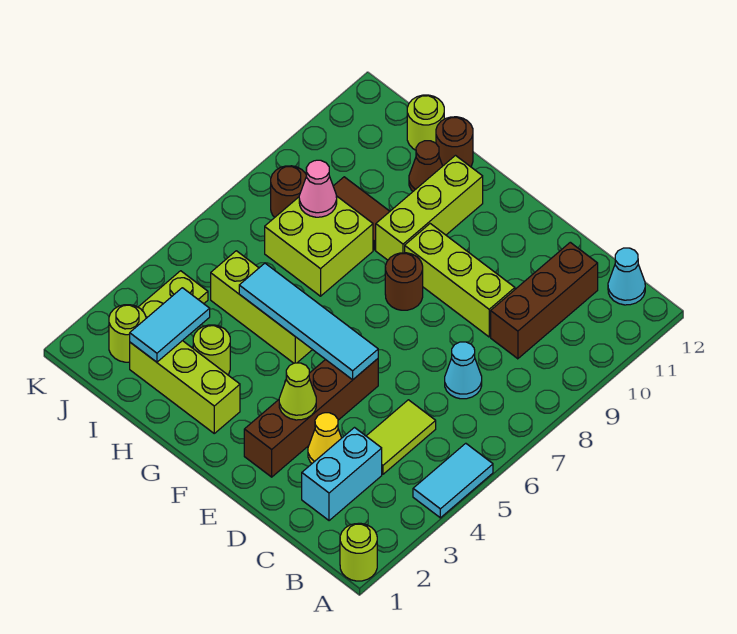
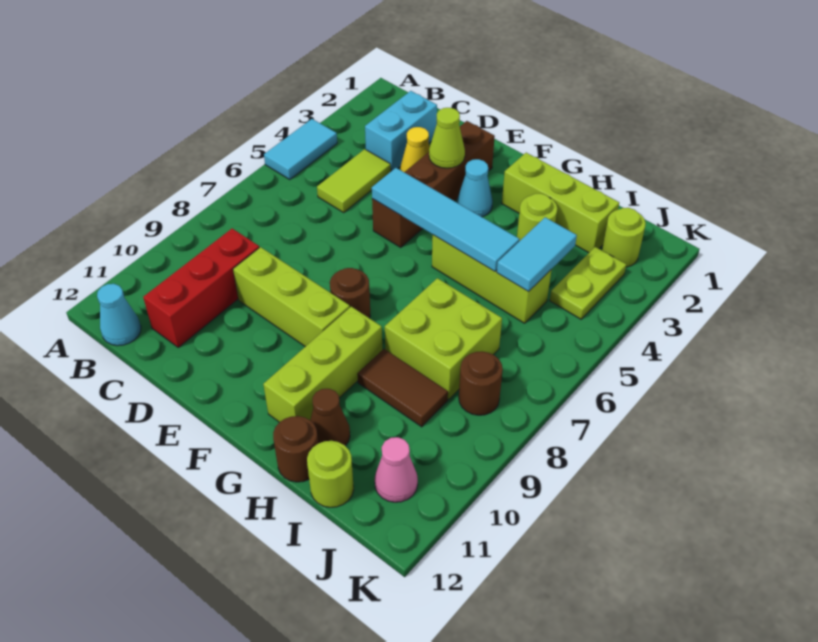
lime 1x1 round brick [340,523,377,581] -> none
cyan 1x1 cone [445,342,482,399] -> cyan 1x1 cone moved to [457,159,493,217]
brown 1x3 brick [491,242,598,359] -> red 1x3 brick [143,229,259,347]
cyan 1x2 tile [130,288,210,362] -> cyan 1x2 tile moved to [497,217,577,292]
pink 1x1 cone [299,160,337,217] -> pink 1x1 cone moved to [375,437,418,502]

